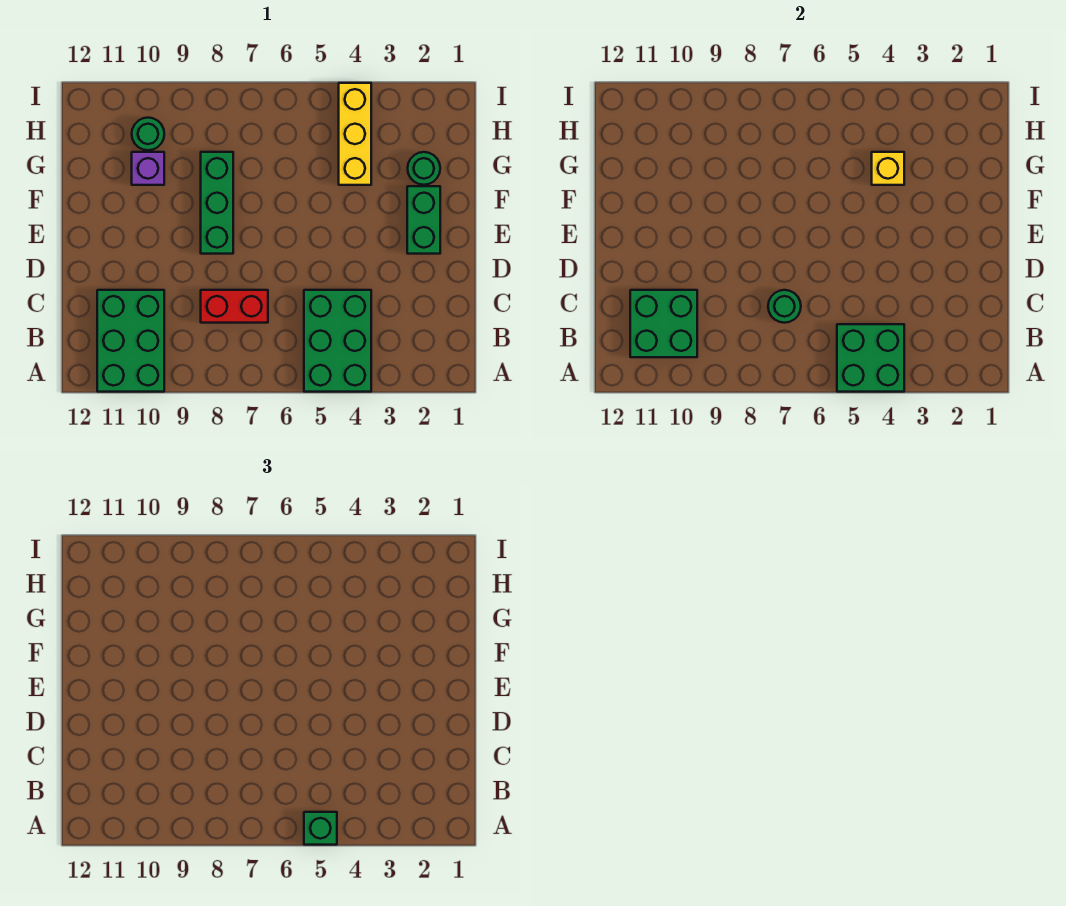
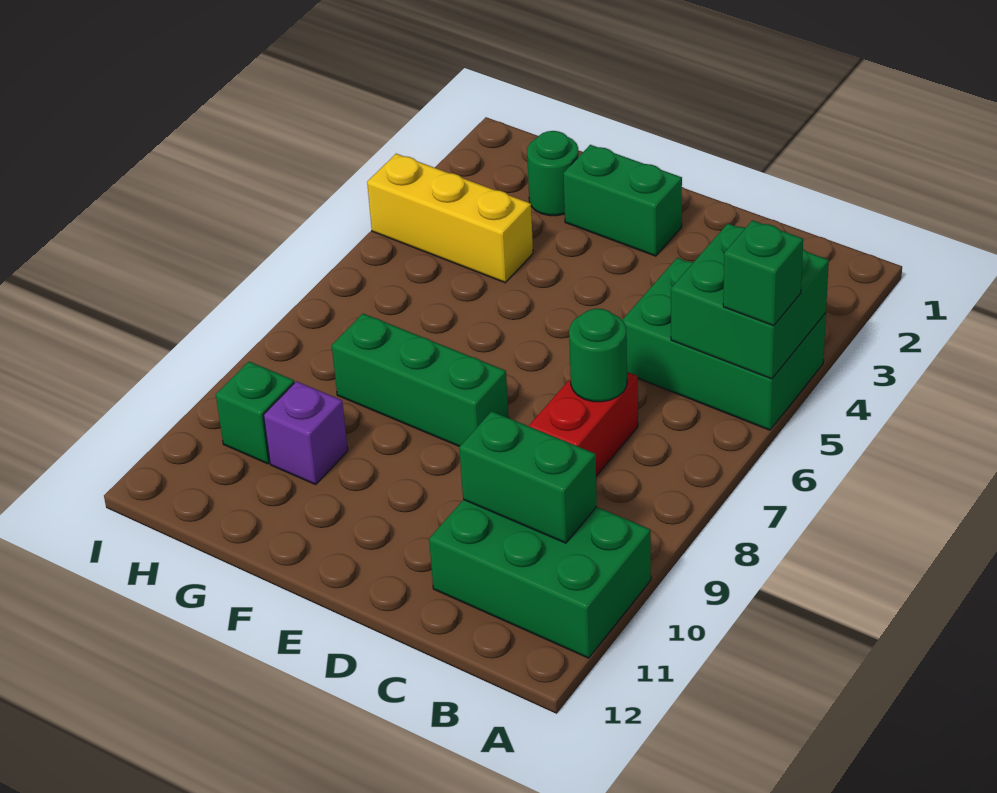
green 2x2 brick [630,290,697,357] -> green 1x2 brick [459,411,597,543]
yellow 1x1 brick [872,152,904,185] -> none
green 1x1 round brick [132,118,164,150] -> green 1x1 brick [216,362,294,464]

